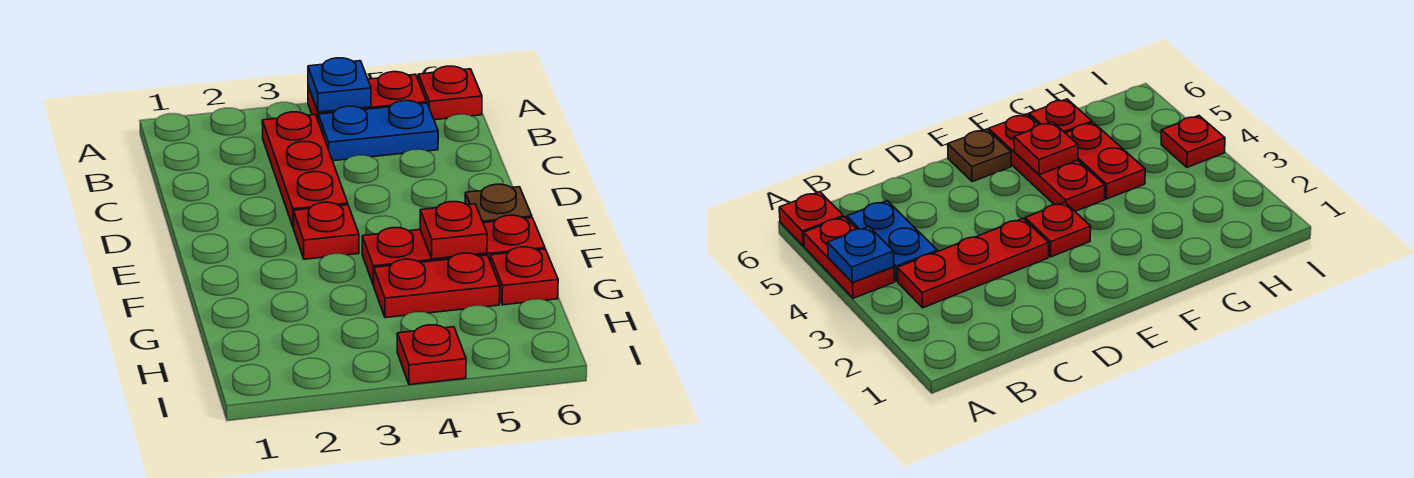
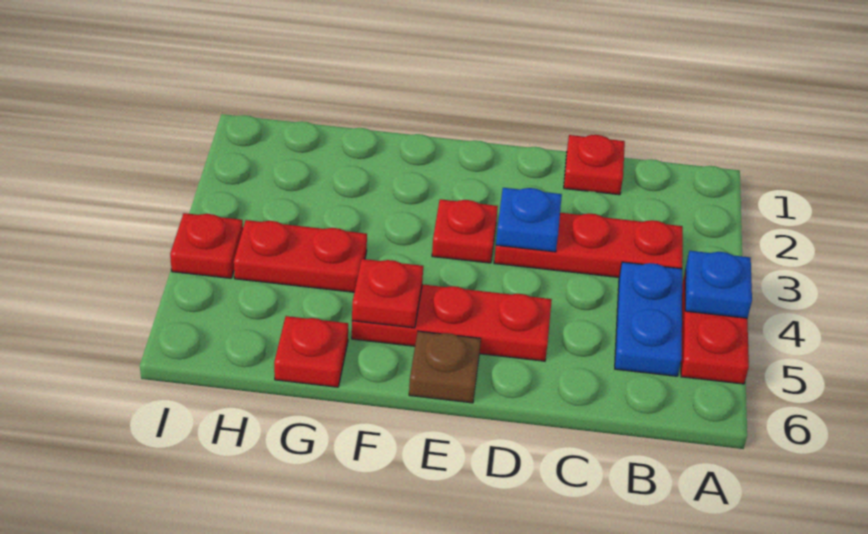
red 1x1 plate [418,66,482,120] -> red 1x1 plate moved to [564,135,625,195]
none -> blue 1x1 plate [496,188,562,252]
red 1x3 plate [362,215,545,285] -> red 1x3 plate turned to [352,284,552,361]
red 1x2 plate [374,253,500,318] -> red 1x2 plate turned to [234,220,367,292]

